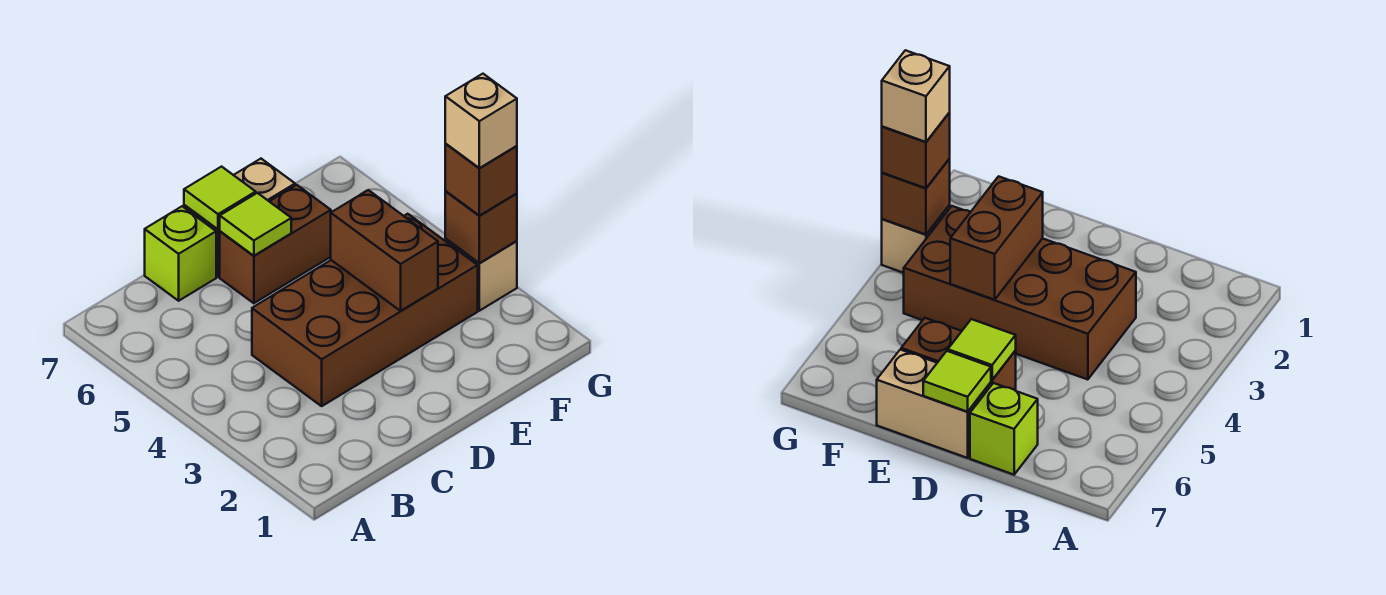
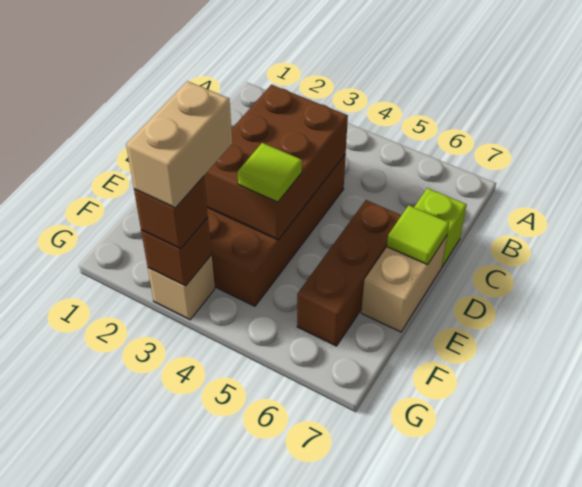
brown 1x2 brick [220,185,331,303] -> brown 1x3 brick [297,200,401,346]
lime 1x1 tile [220,193,291,256] -> lime 1x1 tile moved to [237,143,302,202]
brown 1x2 brick [331,190,438,311] -> brown 2x3 brick [204,85,348,240]
tan 1x1 brick [445,74,517,168] -> tan 1x2 brick [126,81,232,208]

